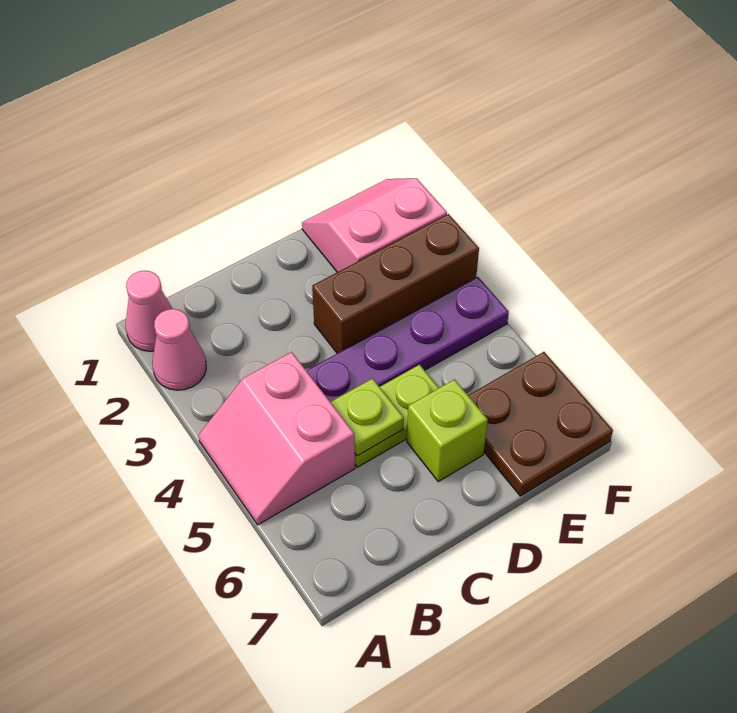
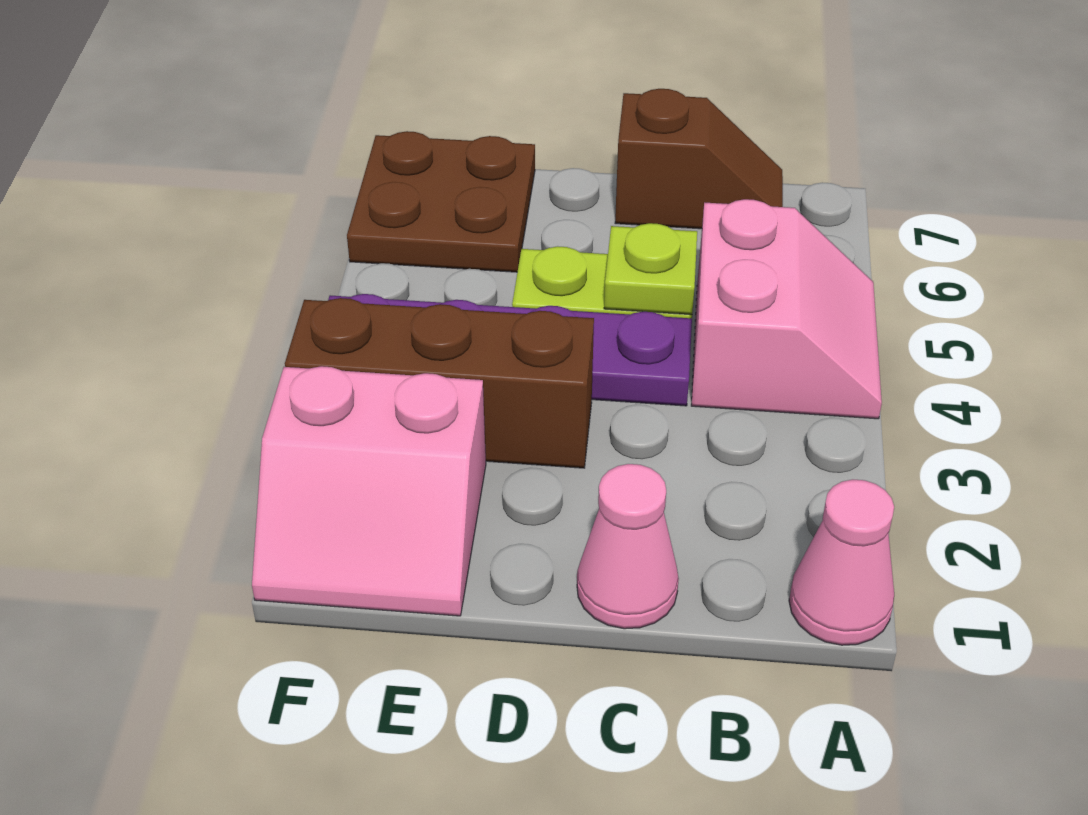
pink 1x1 cone [152,309,206,390] -> pink 1x1 cone moved to [577,464,679,629]
none -> brown 1x2 slope [615,89,783,229]
lime 1x1 brick [407,379,488,481] -> none

